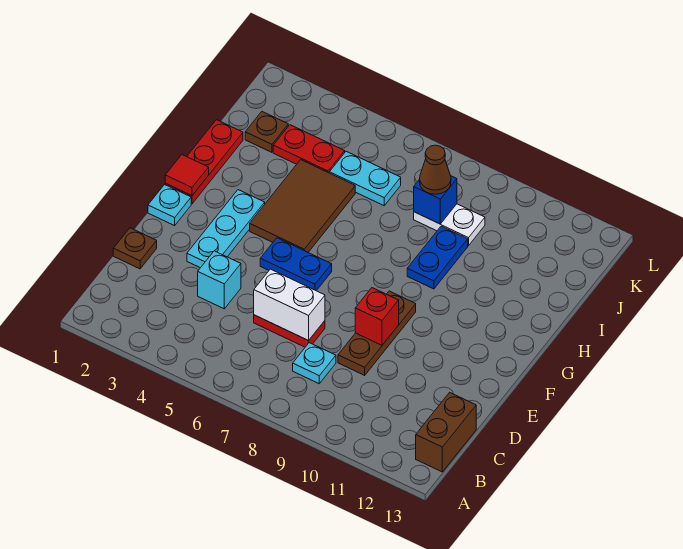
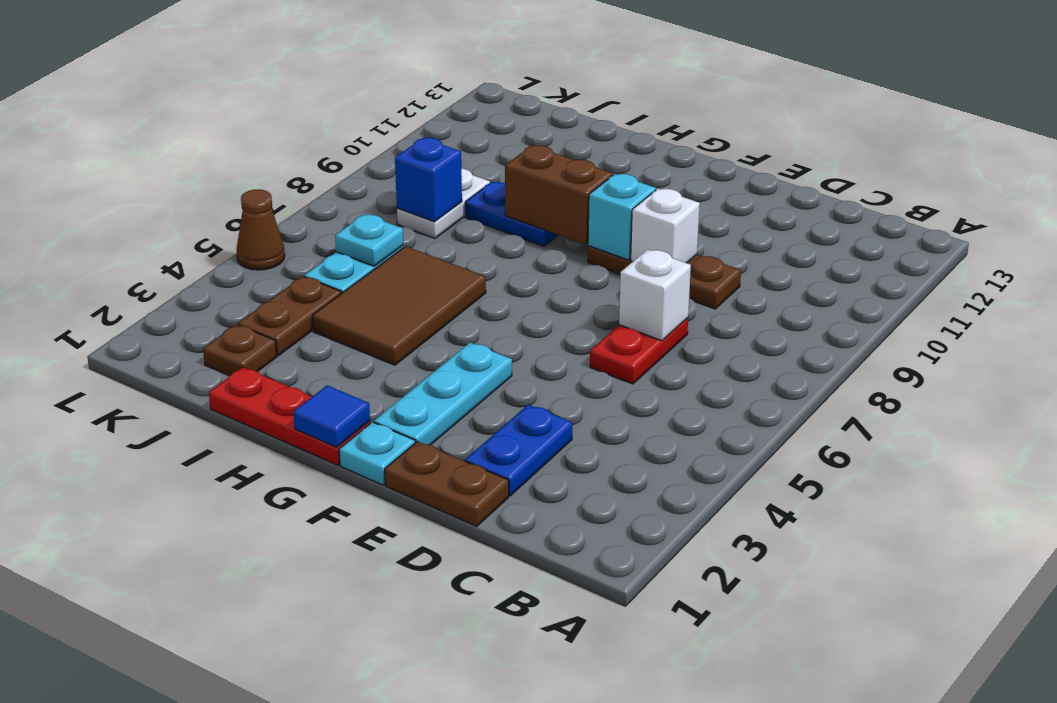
brown 1x2 brick [416,392,476,472] -> brown 1x2 brick moved to [505,145,613,245]
cyan 1x1 plate [293,343,336,384] -> cyan 1x1 plate moved to [335,214,403,266]
brown 1x1 plate [113,228,157,269] -> brown 1x2 plate [385,441,509,526]
cyan 1x1 brick [198,251,241,309] -> cyan 1x1 brick moved to [588,174,656,260]
white 1x2 brick [254,269,325,341] -> white 1x1 brick [619,249,691,341]
cyan 1x3 plate [187,190,265,268] -> cyan 1x3 plate turned to [374,343,512,445]
red 1x1 brick [355,288,399,345] -> white 1x1 brick [631,189,700,263]
blue 1x2 plate [260,238,332,291] -> blue 1x2 plate moved to [465,405,572,496]
red 1x1 tile [165,155,209,196] -> blue 1x1 tile [293,385,370,447]
brown 2x3 tile [250,160,355,252] -> brown 2x3 tile turned to [312,246,486,365]
red 1x2 plate [273,125,345,173] -> brown 1x2 plate [238,276,341,356]
brown 1x1 cone [420,145,451,194] -> brown 1x1 cone moved to [237,189,285,270]

